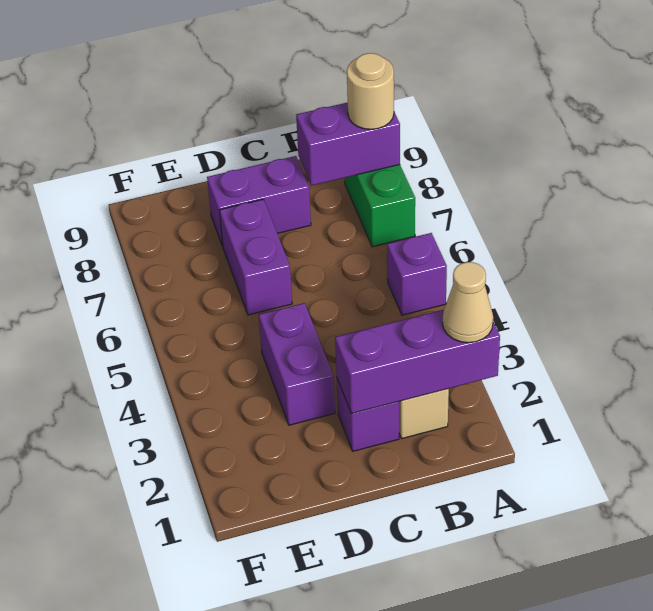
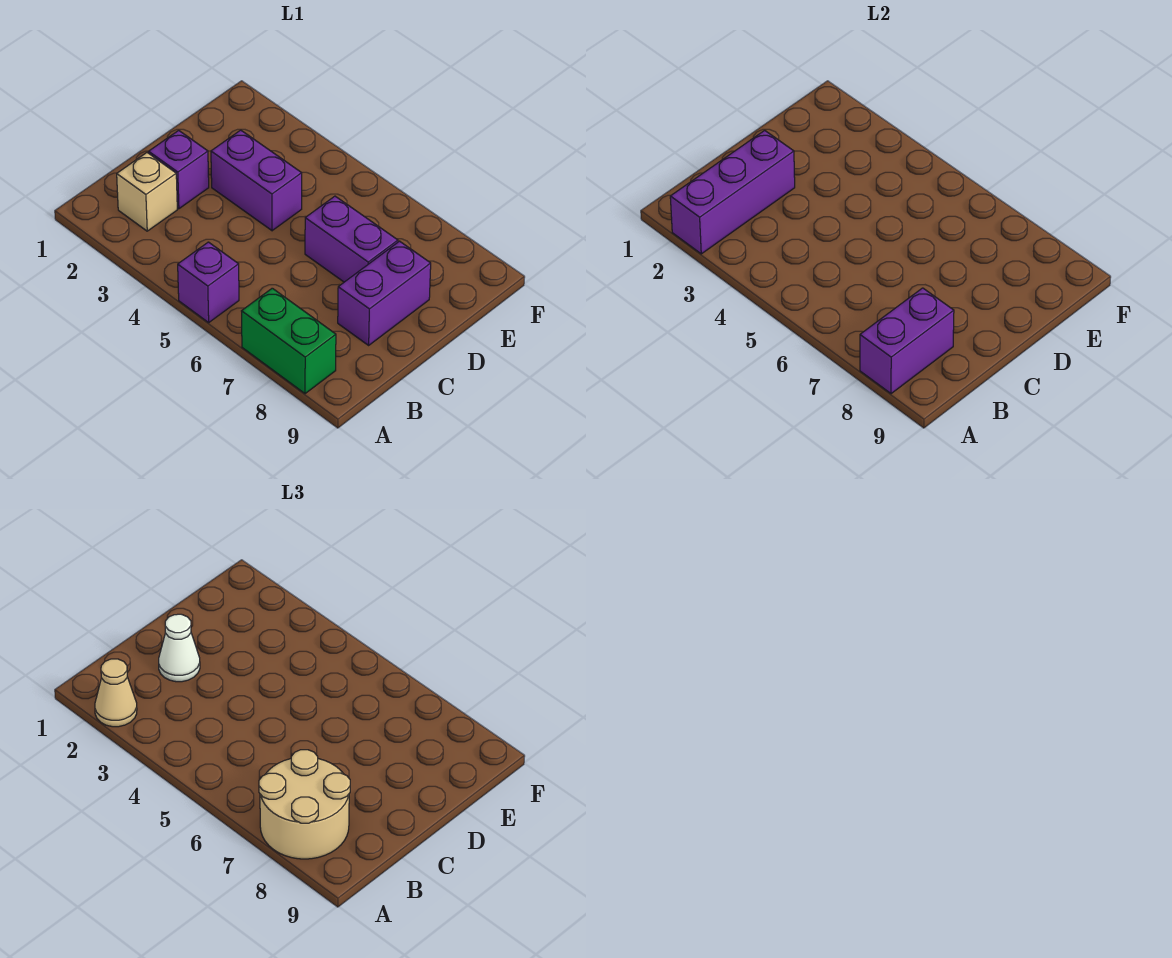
tan 1x1 round brick [347,53,394,129] -> tan 2x2 round brick [259,750,350,859]
none -> white 1x1 cone [159,614,200,682]

